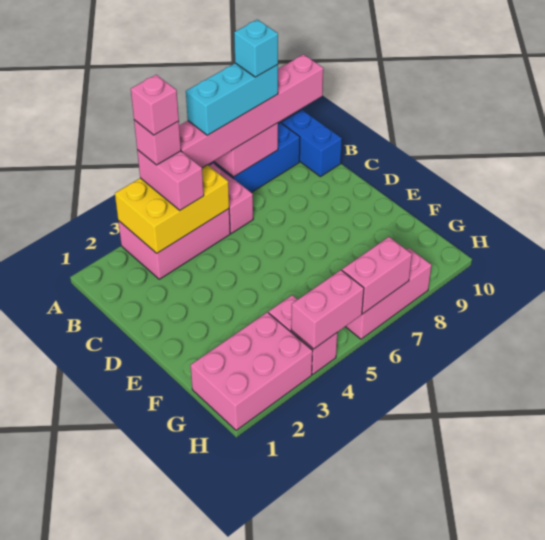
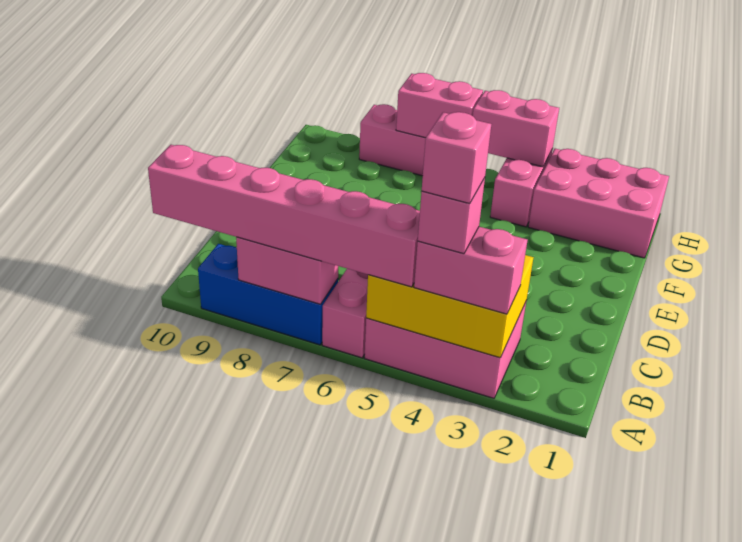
pink 1x2 brick [137,150,204,210] -> pink 1x2 brick turned to [414,227,527,314]
cyan 1x3 brick [186,63,278,135] -> none
cyan 1x1 brick [234,20,278,77] -> none
blue 1x2 brick [282,110,342,177] -> none

